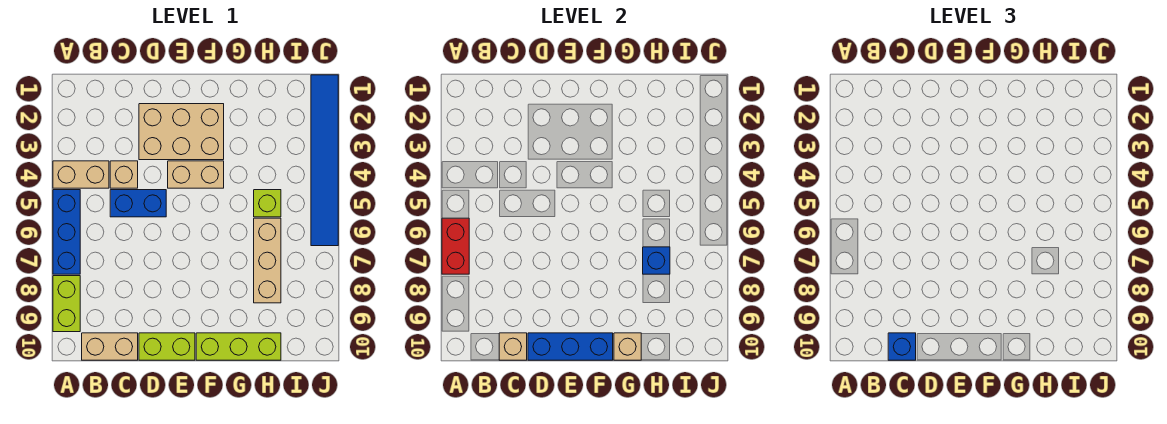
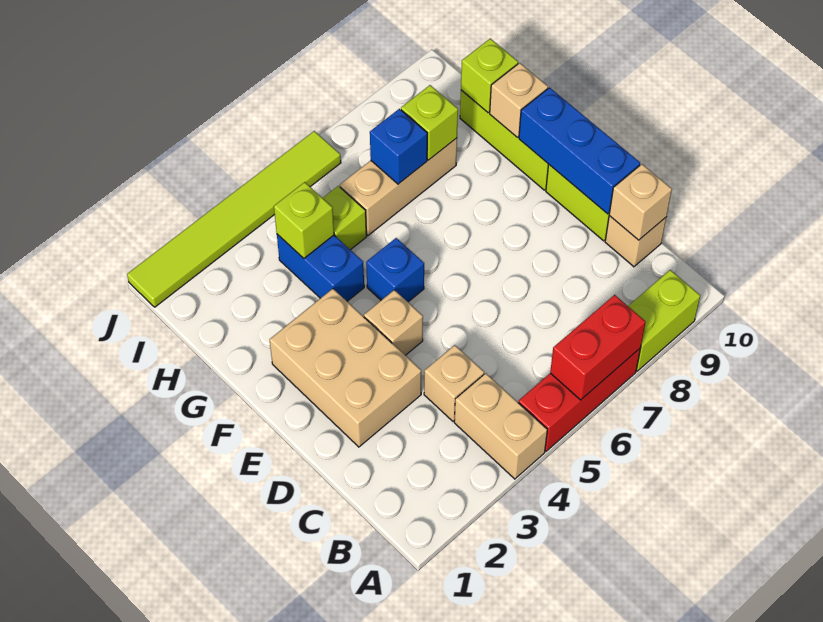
blue 1x3 brick [53,190,80,274] -> red 1x3 brick [518,348,641,451]
tan 1x2 brick [82,333,138,360] -> tan 1x1 brick [605,216,666,267]
blue 1x2 brick [110,190,166,217] -> blue 1x2 brick moved to [277,234,364,301]
blue 1x1 brick [888,333,916,360] -> blue 1x1 brick moved to [366,238,424,302]
tan 1x2 brick [168,161,224,188] -> tan 1x1 brick [364,290,423,355]
none -> lime 1x1 brick [274,182,334,258]
none -> lime 1x1 brick [401,85,458,160]
none -> lime 1x1 brick [461,38,518,113]
blue 1x6 tile [311,75,338,246] -> lime 1x6 tile [127,131,341,307]

